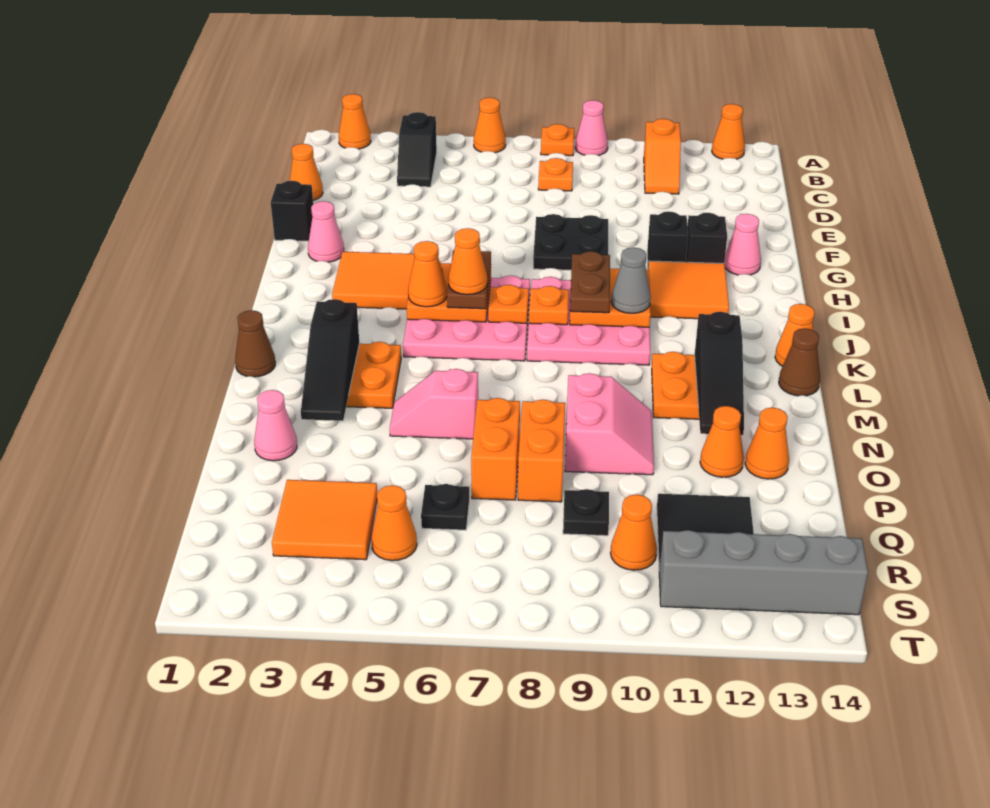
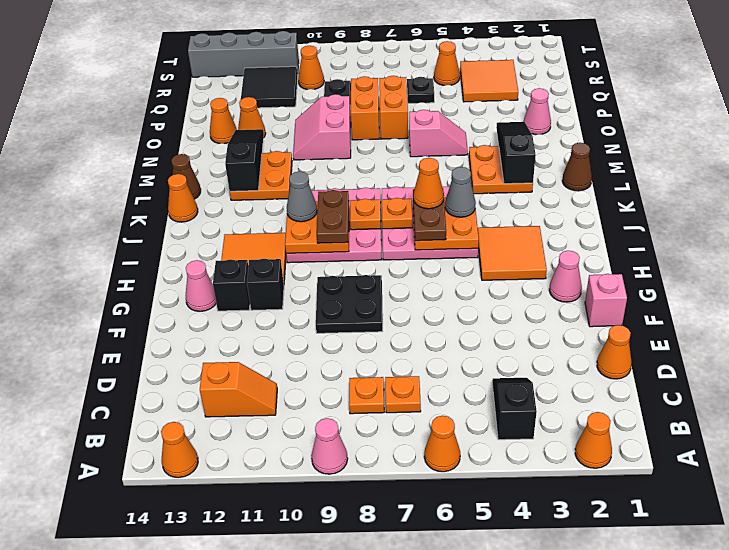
orange 1x1 plate [541,124,574,156] -> orange 1x1 plate moved to [385,376,421,413]
orange 1x2 slope [644,119,681,194] -> orange 1x2 slope turned to [200,362,277,417]
black 1x1 brick [271,181,313,241] -> pink 1x1 brick [585,274,627,327]
orange 1x1 cone [408,241,447,307] -> grey 1x1 cone [445,167,476,217]

